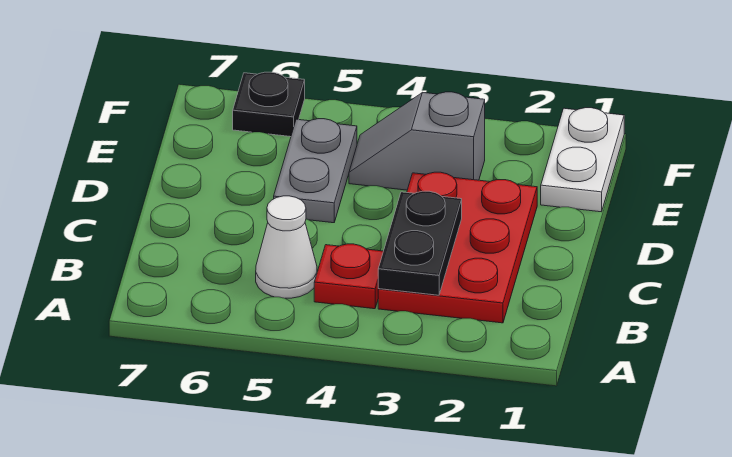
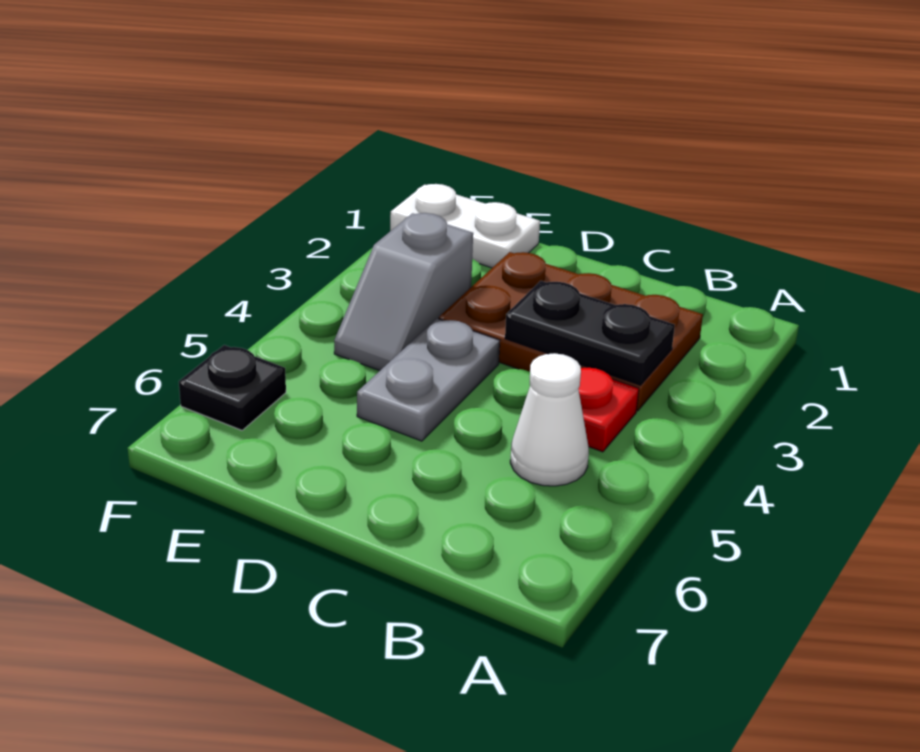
red 2x3 plate [378,172,537,323] -> brown 2x3 plate [439,252,703,411]
grey 1x2 plate [274,119,357,223] -> grey 1x2 plate turned to [357,319,500,441]

